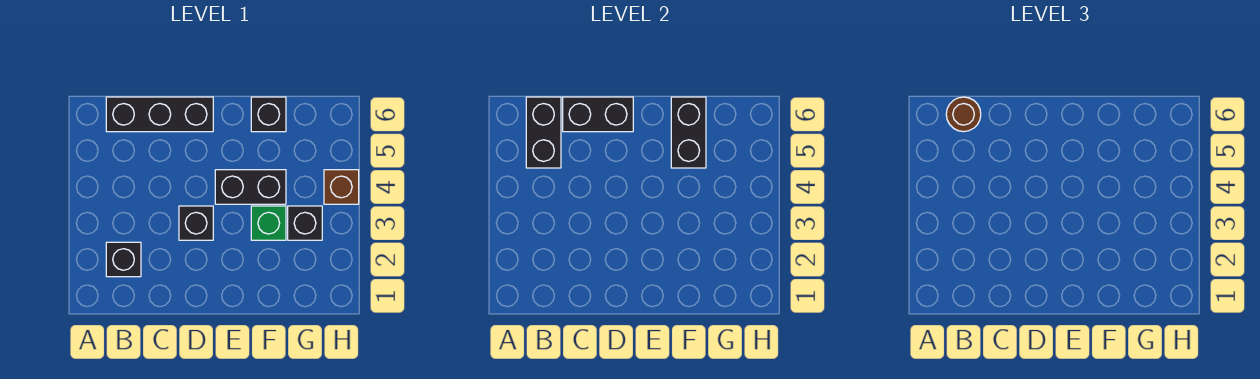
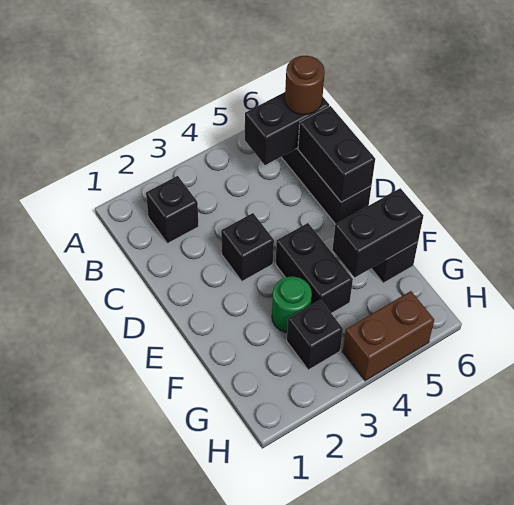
green 1x1 brick [251,206,286,240] -> green 1x1 round brick [272,276,312,333]
brown 1x1 brick [324,170,359,204] -> brown 1x2 brick [343,291,434,381]

